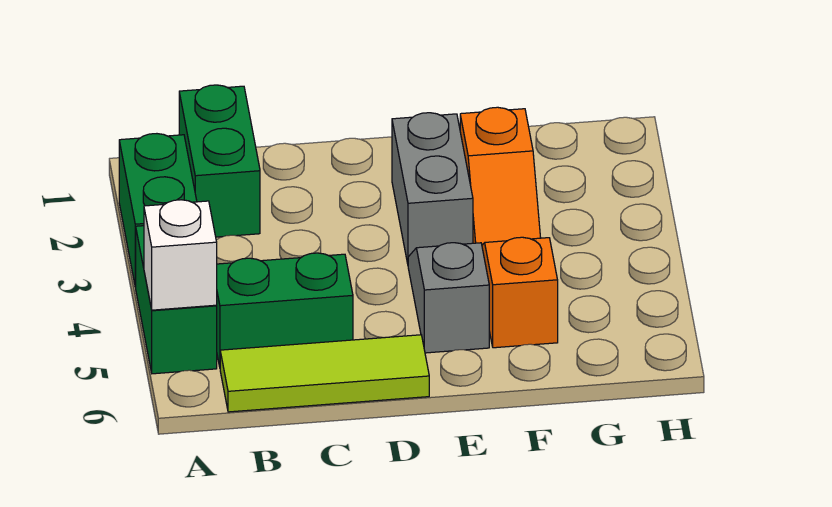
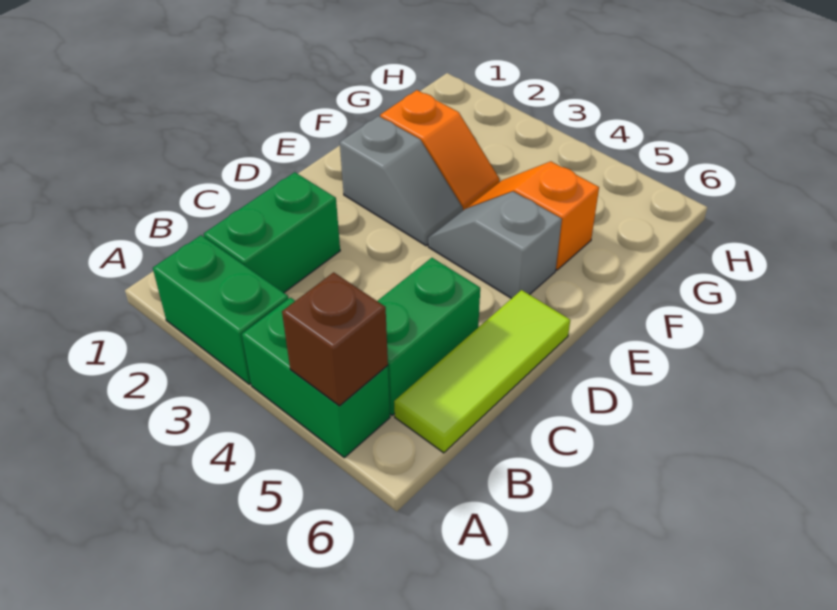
white 1x1 brick [144,200,217,310] -> brown 1x1 brick [282,272,388,406]
green 1x2 brick [179,85,260,237] -> green 1x2 brick turned to [204,172,340,293]
grey 1x2 brick [392,113,473,264] -> grey 1x2 slope [340,116,463,246]

